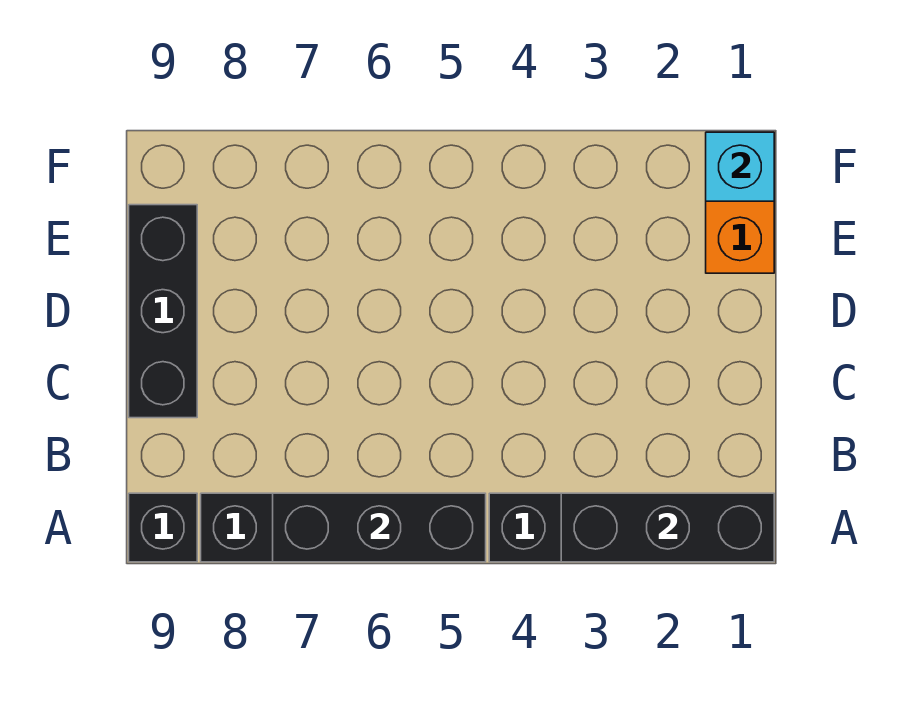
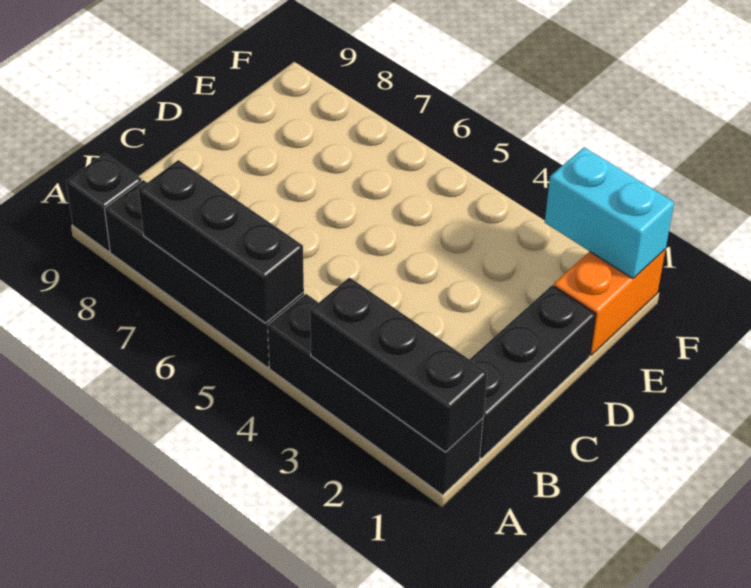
black 1x3 brick [129,205,197,418] -> black 1x3 brick moved to [470,285,596,458]
cyan 1x1 brick [706,132,774,201] -> cyan 1x2 brick [545,148,674,279]

